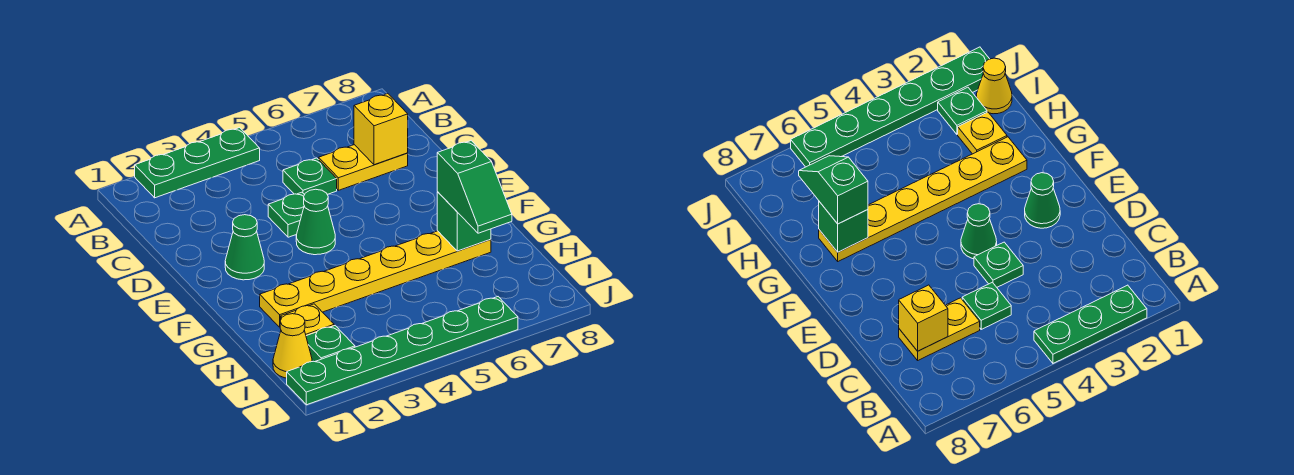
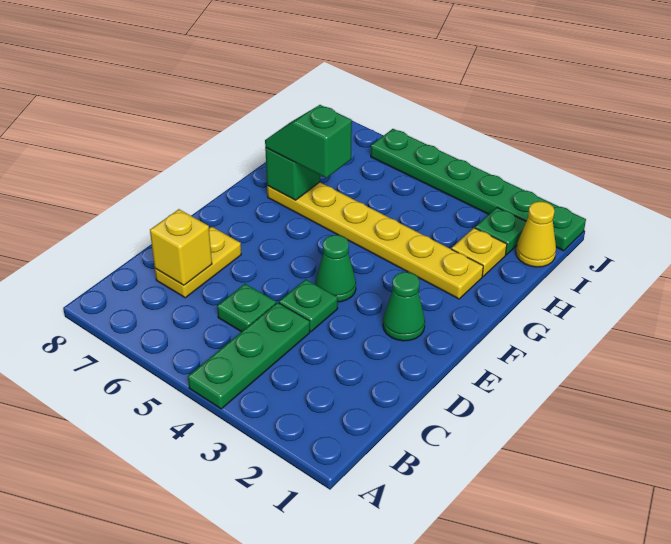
green 1x3 plate [135,128,260,198] -> green 1x3 plate turned to [188,302,310,409]
yellow 1x2 plate [318,145,408,190] -> yellow 1x2 plate turned to [155,227,241,298]
green 1x2 slope [437,141,512,233] -> green 1x2 slope turned to [265,105,352,178]

